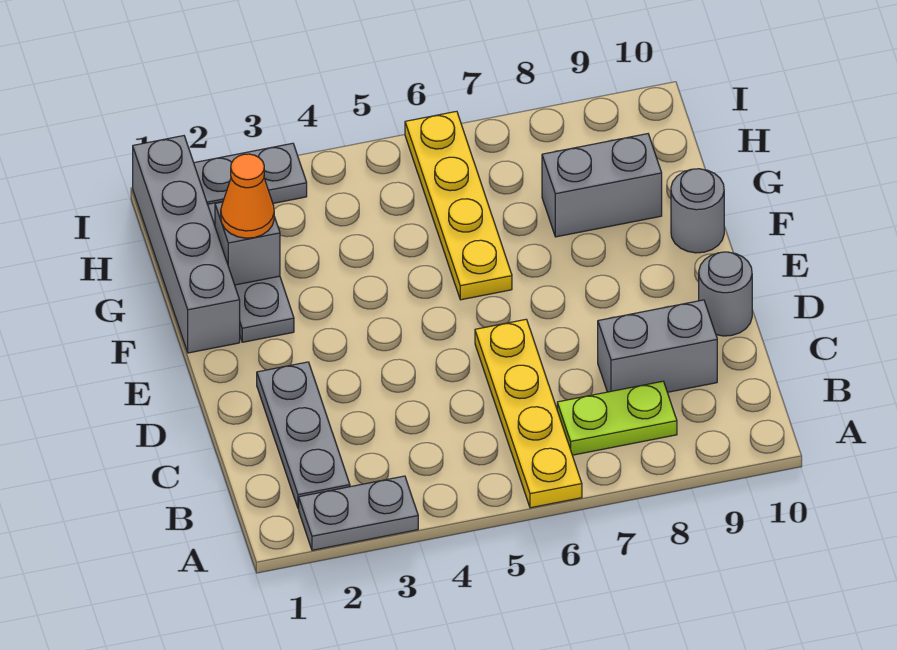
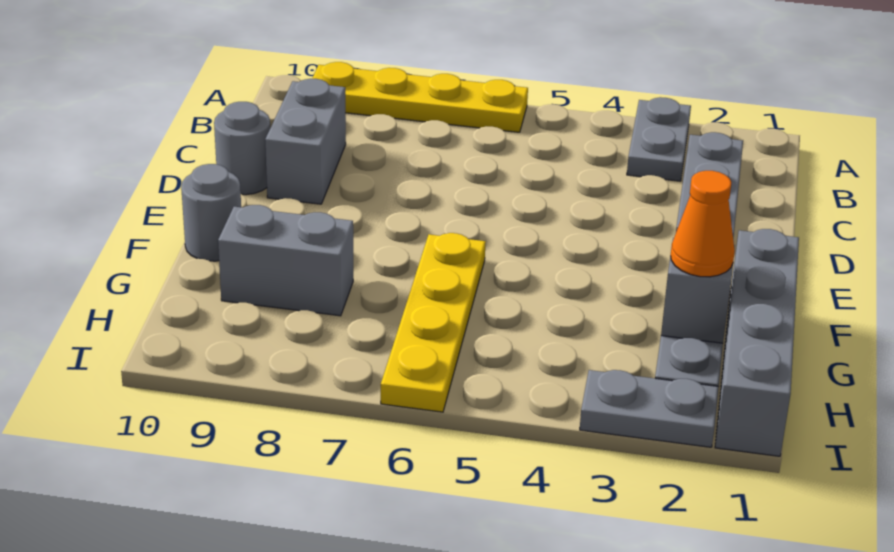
grey 1x2 plate [299,476,418,550] -> grey 1x2 plate turned to [627,97,691,181]
yellow 1x4 plate [475,319,582,508] -> yellow 1x4 plate turned to [312,62,528,132]
lime 1x2 plate [557,381,677,455] -> none
grey 1x2 brick [598,300,717,392] -> grey 1x2 brick turned to [265,79,346,204]

